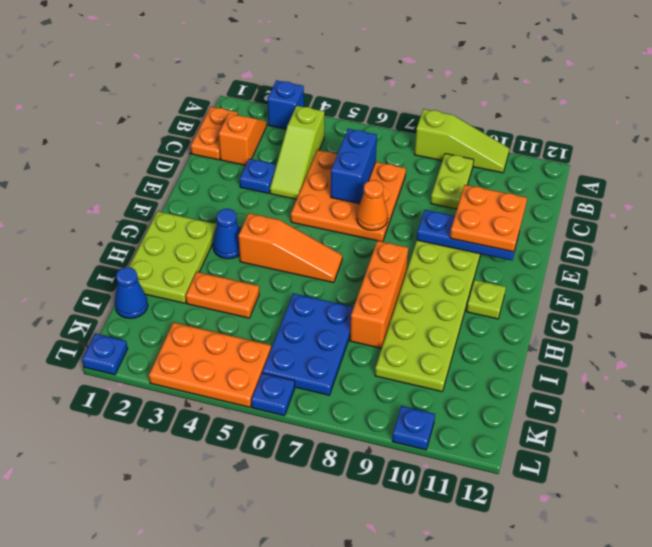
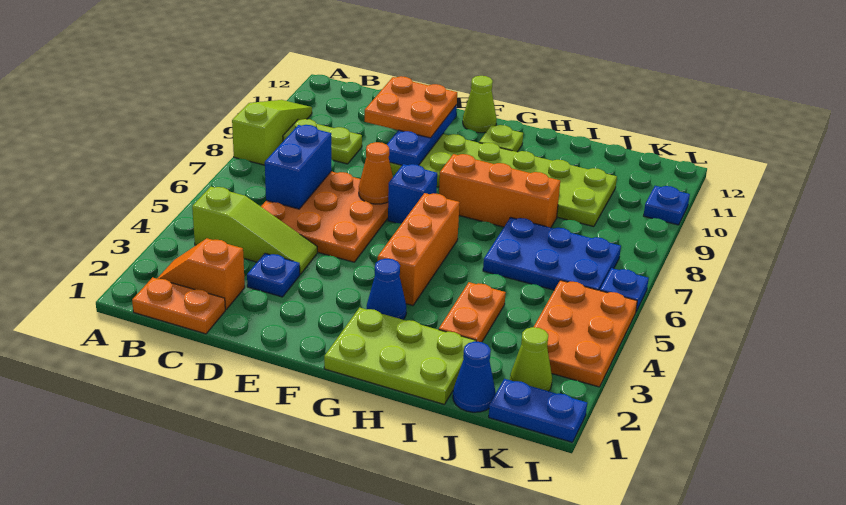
blue 1x1 brick [268,80,304,129] -> blue 1x1 brick moved to [388,164,437,224]
blue 1x2 brick [331,129,377,204] -> blue 1x2 brick turned to [265,125,331,209]
none -> lime 1x1 cone [463,76,497,133]
orange 1x3 slope [238,213,342,283] -> orange 1x3 brick [378,193,460,305]
none -> lime 1x1 cone [510,327,552,391]
blue 1x1 plate [82,334,128,375] -> blue 1x2 plate [489,379,587,442]

